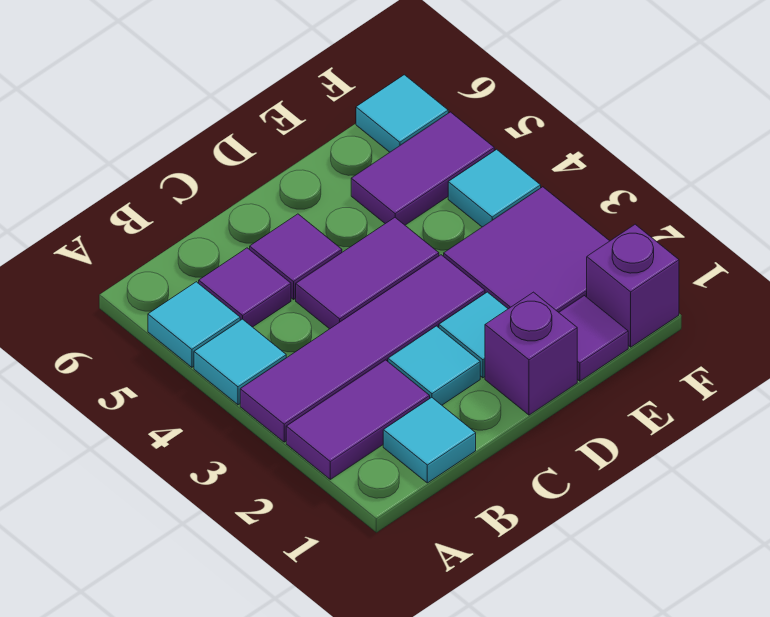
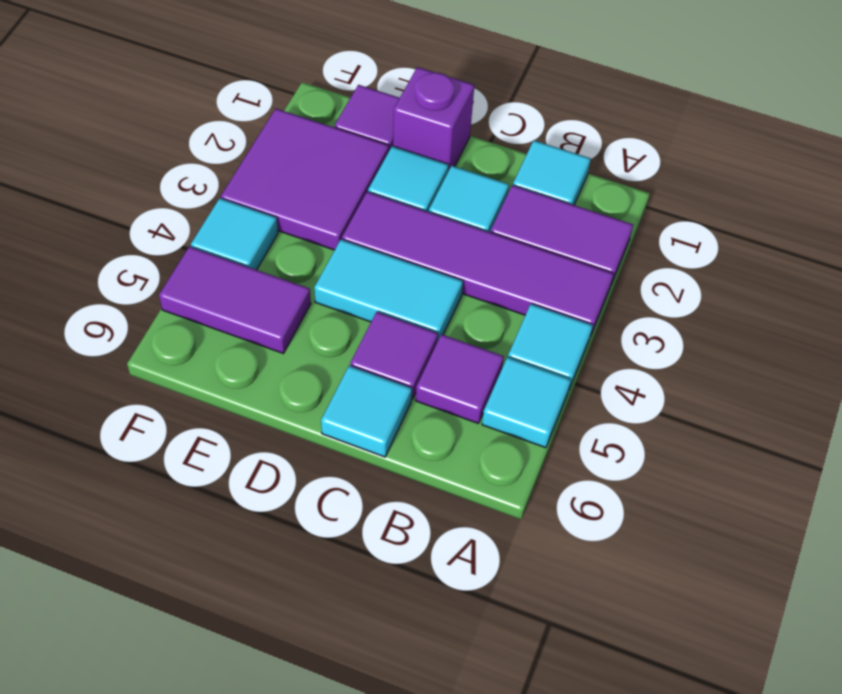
purple 1x2 tile [296,218,439,329] -> cyan 1x2 tile [314,240,463,342]
purple 1x1 brick [587,224,679,347] -> none
cyan 1x1 tile [356,75,448,152] -> cyan 1x1 tile moved to [321,366,412,457]

